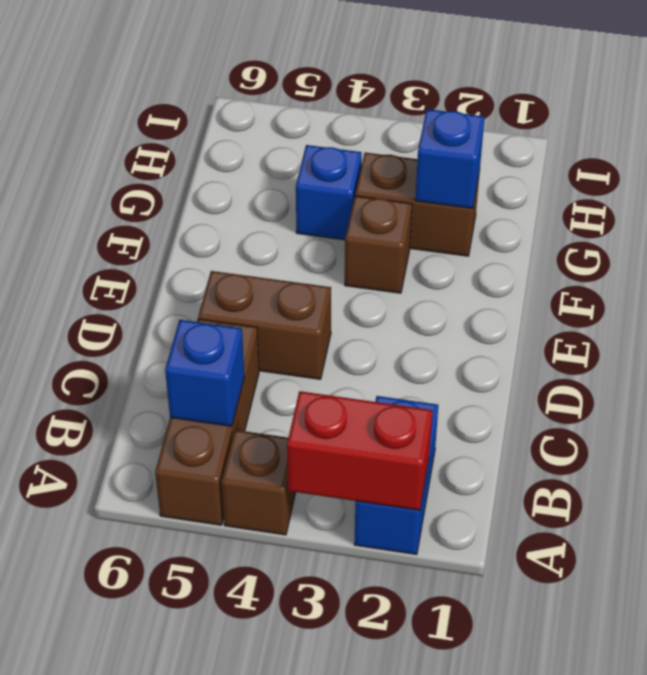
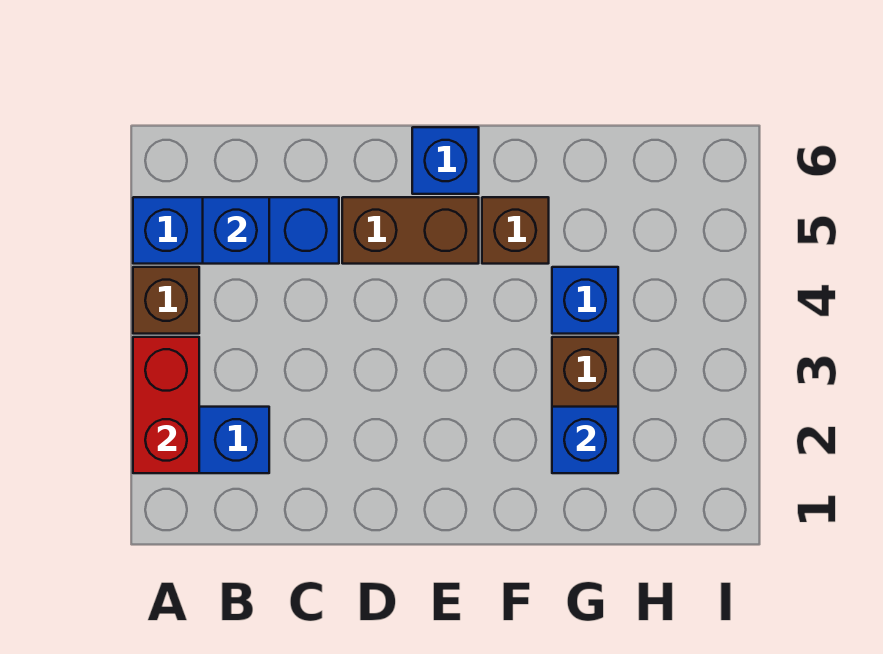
brown 1x3 brick [155,319,259,525] -> blue 1x3 brick [133,197,339,264]
brown 1x2 brick [198,271,331,379] -> brown 1x2 brick turned to [342,197,479,264]
none -> blue 1x1 brick [412,127,479,194]
brown 1x1 brick [345,196,412,293] -> brown 1x1 brick moved to [482,197,549,264]

